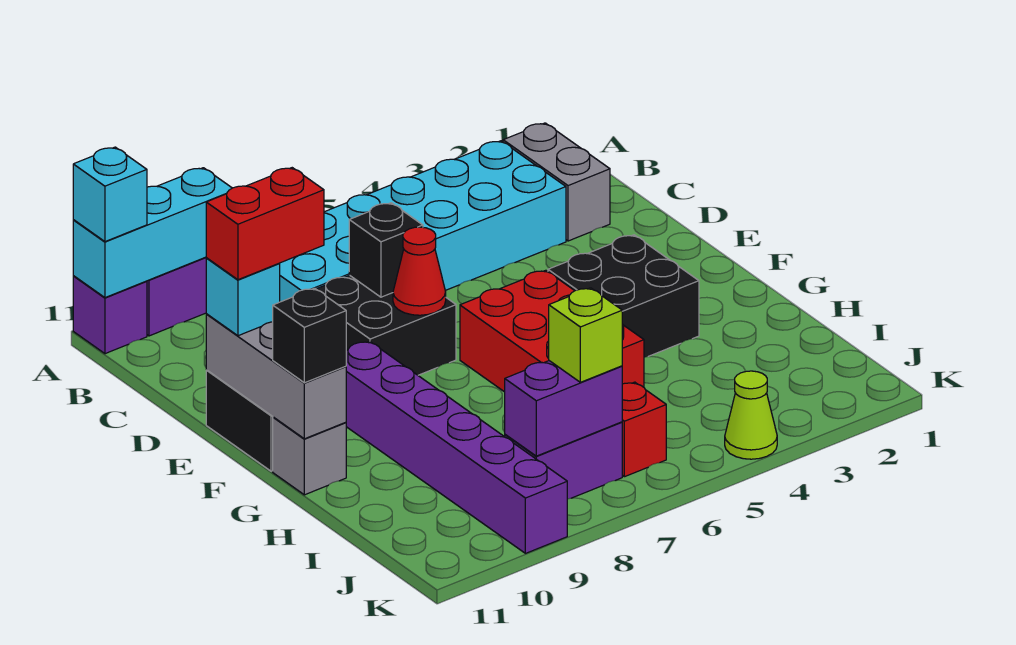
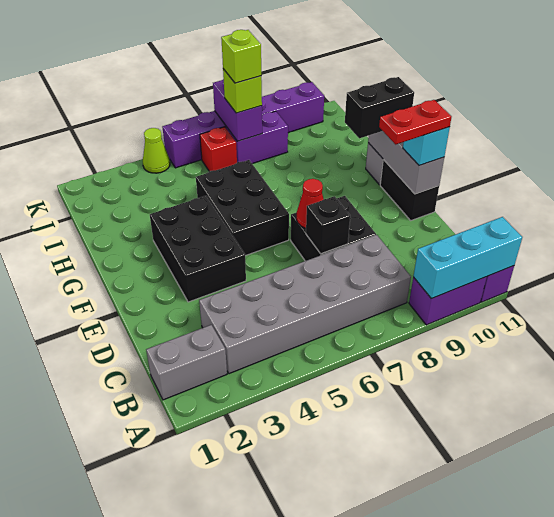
cyan 1x1 brick [73,147,147,242] -> none
grey 1x2 brick [503,123,610,241] -> grey 1x2 brick turned to [146,325,227,400]
cyan 2x6 brick [279,141,566,302] -> grey 2x6 brick [199,235,411,374]
red 1x2 brick [206,168,324,280] -> red 1x2 plate [379,100,451,144]
black 2x2 brick [548,235,699,357] -> black 2x3 brick [150,196,246,302]
red 2x3 brick [460,270,644,392] -> black 2x3 brick [196,160,289,256]
purple 1x6 brick [346,341,567,553] -> purple 1x6 brick turned to [162,82,324,168]
black 1x1 brick [273,288,346,383] -> black 1x2 brick [345,77,414,138]
purple 1x2 brick [505,361,622,456] -> purple 1x2 brick turned to [213,79,262,141]
none -> lime 1x1 brick [221,30,261,83]

